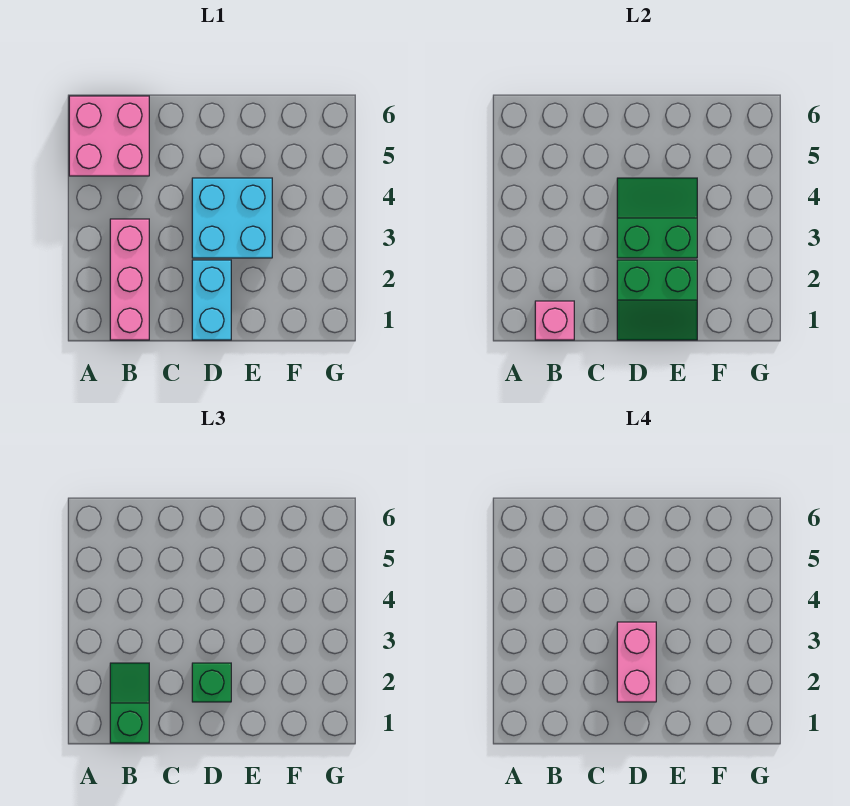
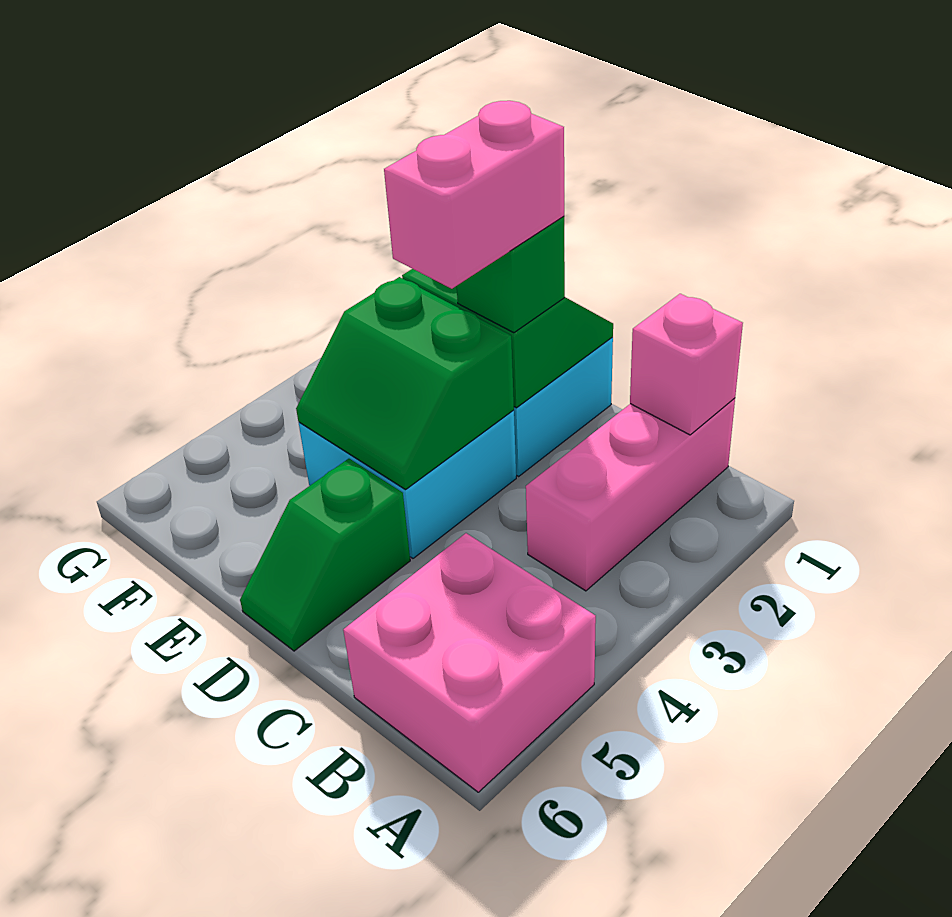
green 1x2 slope [110,663,149,743] -> green 1x2 slope moved to [240,459,410,651]

